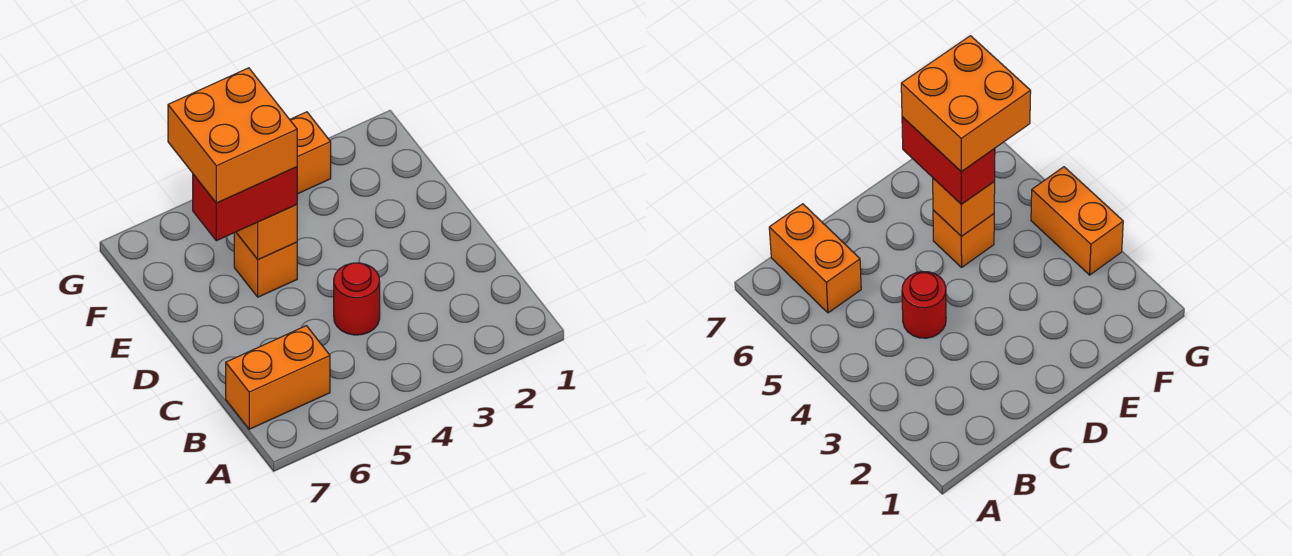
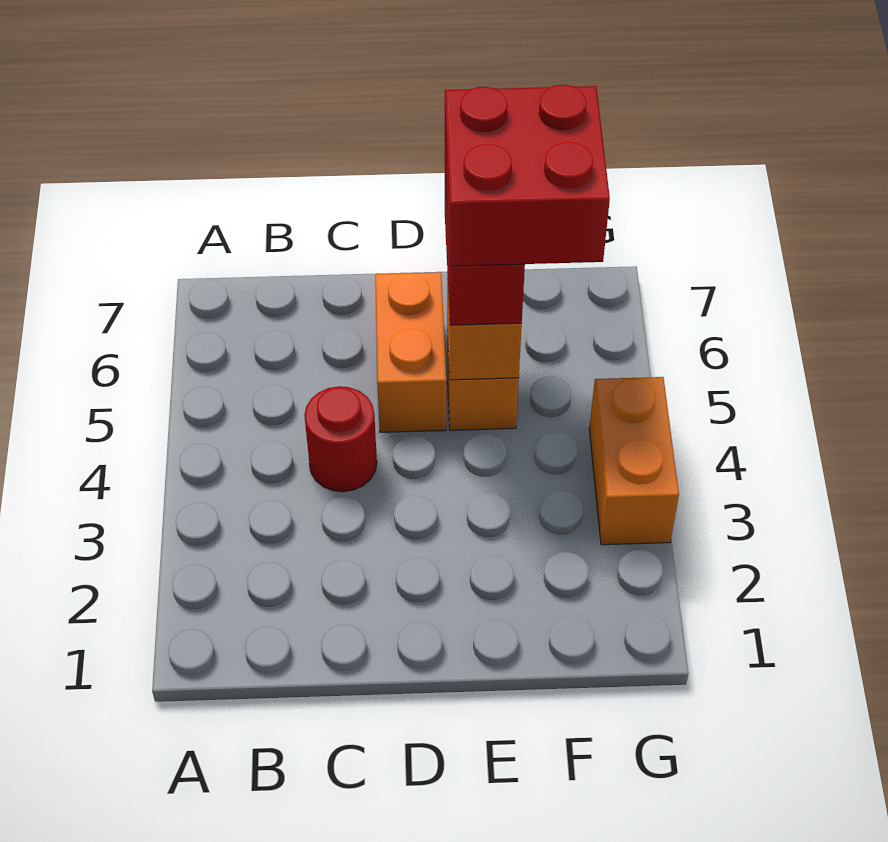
orange 1x2 brick [226,326,330,429] -> orange 1x2 brick moved to [375,272,446,432]
orange 2x2 brick [168,68,297,203] -> red 2x2 brick [445,85,610,266]

